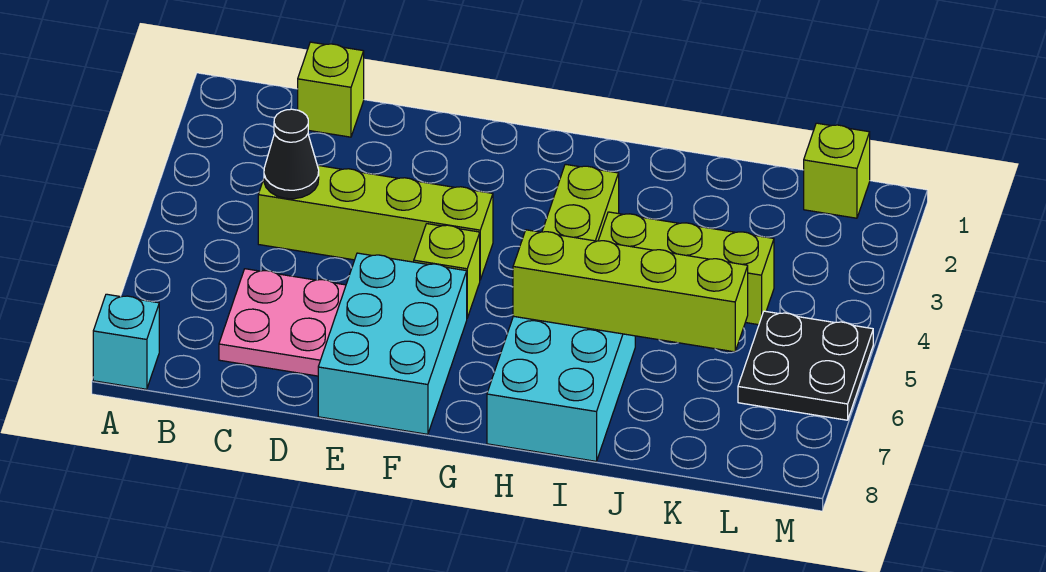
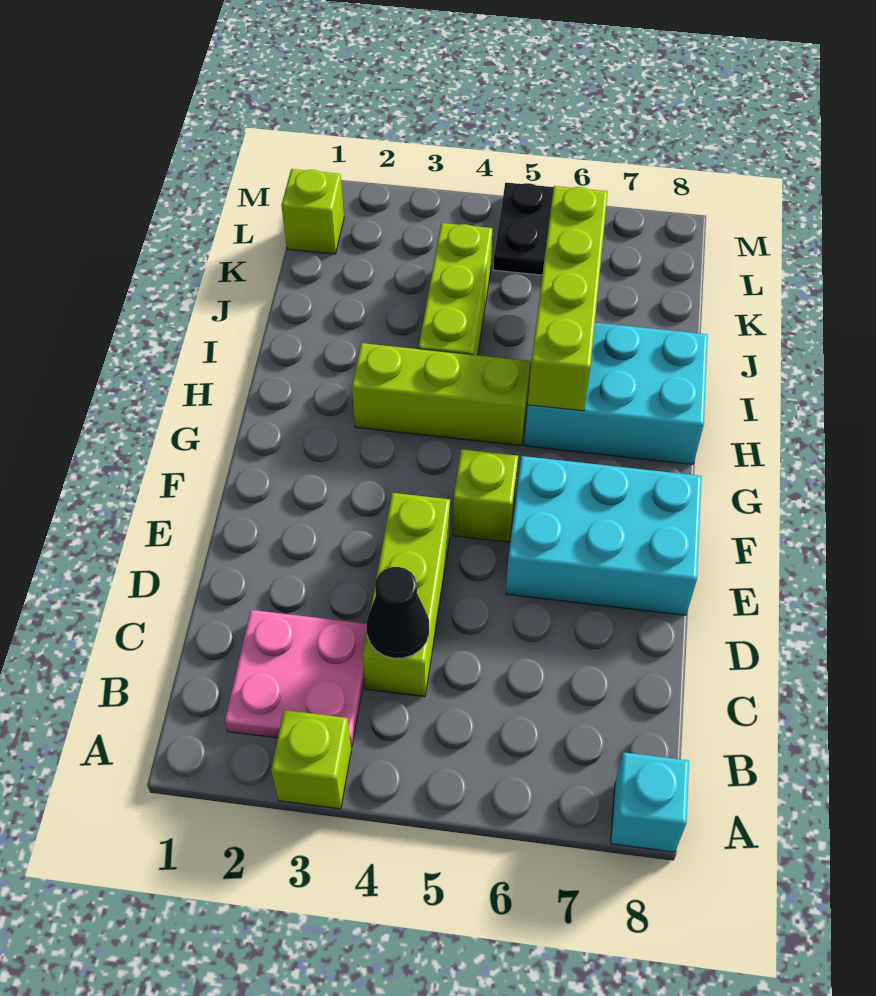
lime 1x1 brick [298,42,364,137] -> lime 1x1 brick moved to [271,710,351,809]
lime 1x4 brick [258,165,493,280] -> lime 1x3 brick [362,493,450,697]
pink 2x2 plate [219,269,346,376] -> pink 2x2 plate moved to [225,610,367,747]

